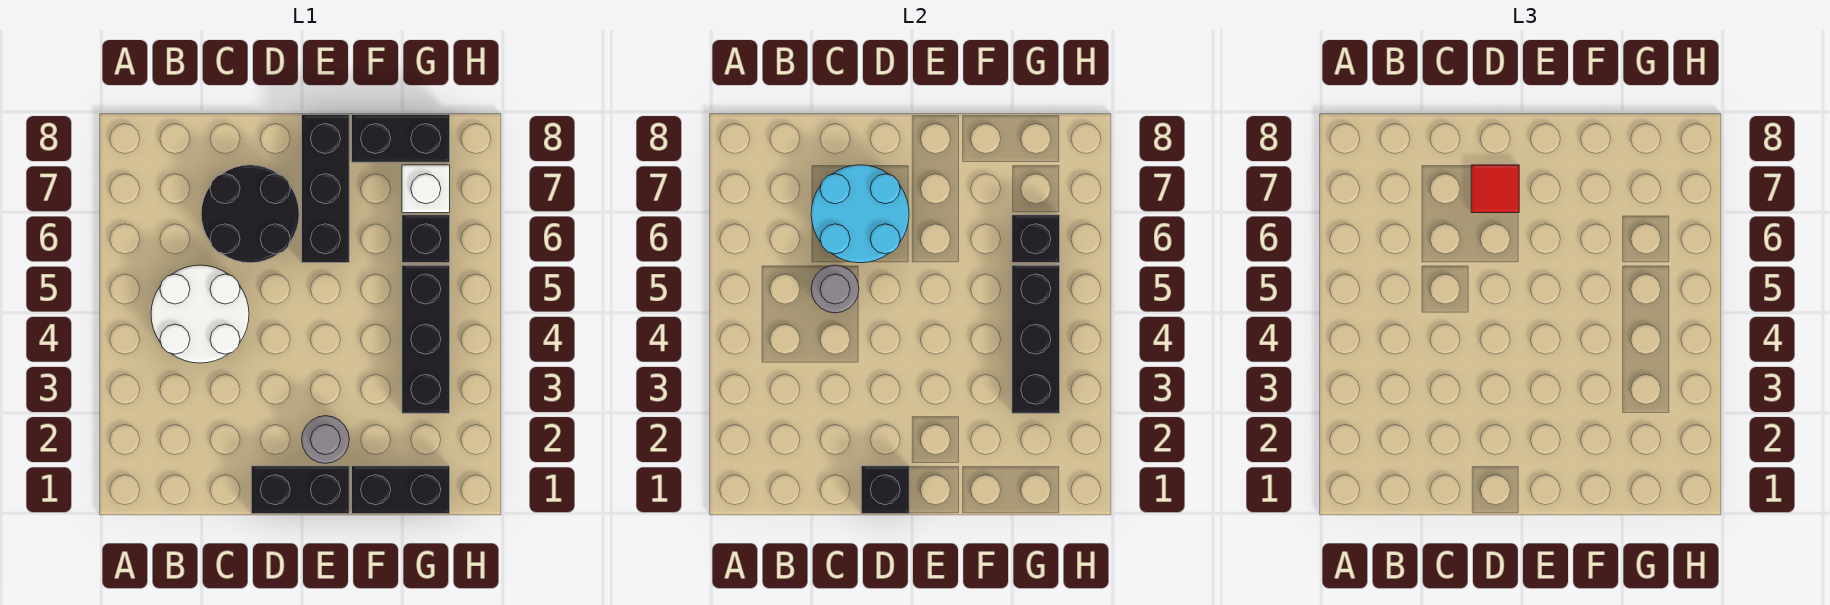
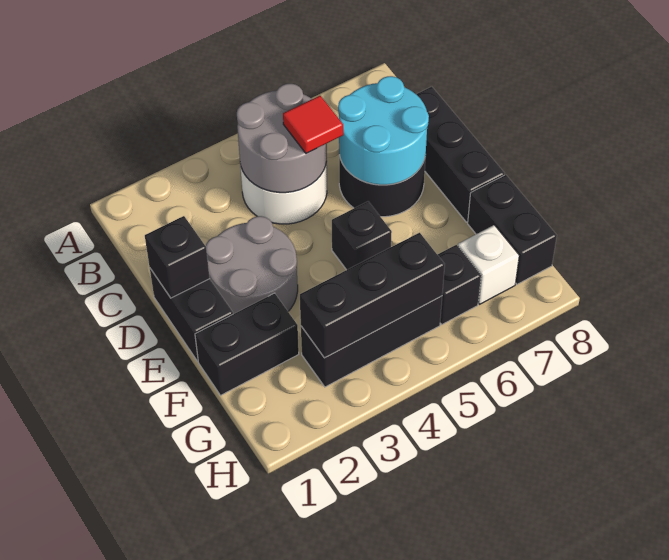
grey 1x1 round brick [811,265,859,313] -> grey 2x2 round brick [237,84,327,193]
red 1x1 tile [1471,165,1519,213] -> red 1x1 tile moved to [283,96,343,153]
grey 1x1 round brick [302,416,349,463] -> grey 2x2 round brick [206,216,298,314]
black 1x3 brick [302,115,349,263] -> black 1x3 brick turned to [416,87,505,222]
black 1x2 brick [352,466,450,514] -> black 1x2 brick turned to [195,293,299,395]
black 1x1 brick [1012,215,1060,263] -> black 1x1 brick moved to [332,202,392,270]

